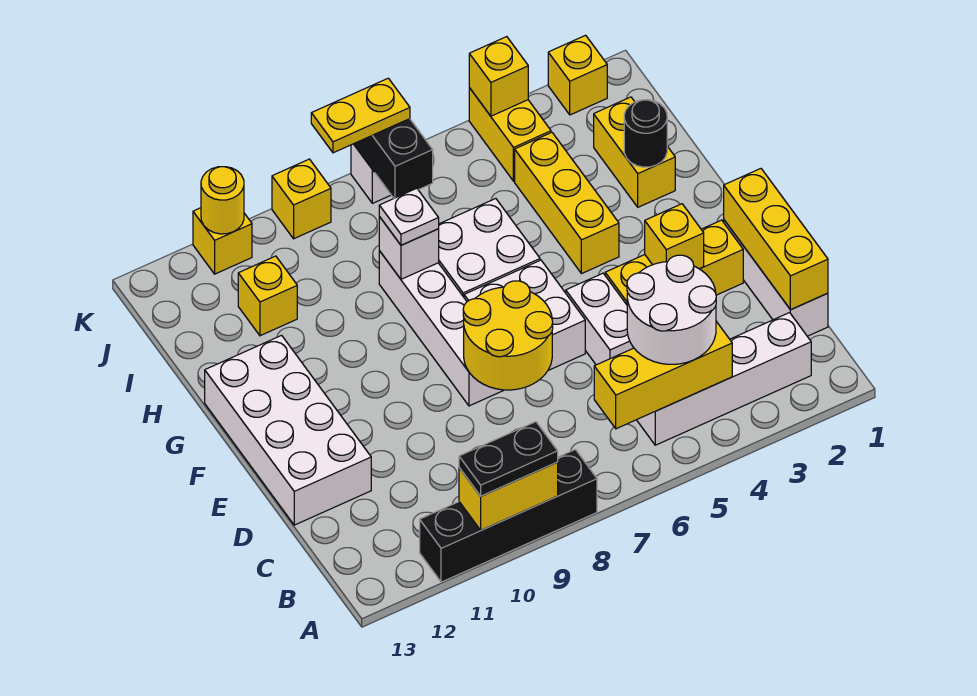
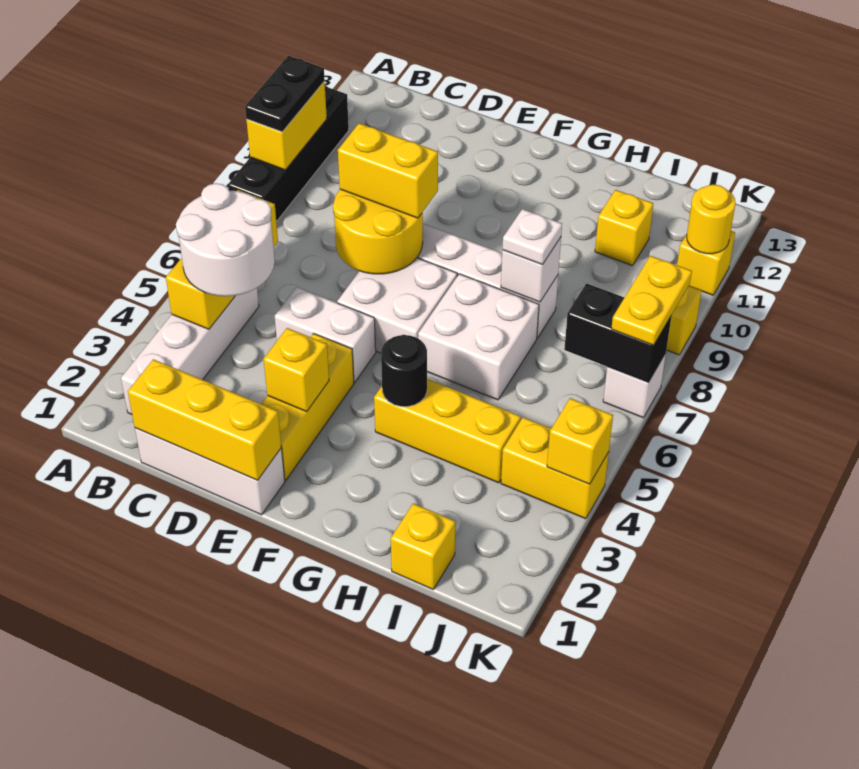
white 2x4 brick [205,335,371,525] -> none
yellow 1x2 brick [594,97,675,207] -> yellow 1x2 brick moved to [338,123,438,218]
black 1x1 round brick [624,100,667,167] -> black 1x1 round brick moved to [381,335,427,407]
yellow 1x1 brick [548,35,607,115] -> yellow 1x1 brick moved to [391,503,455,589]

